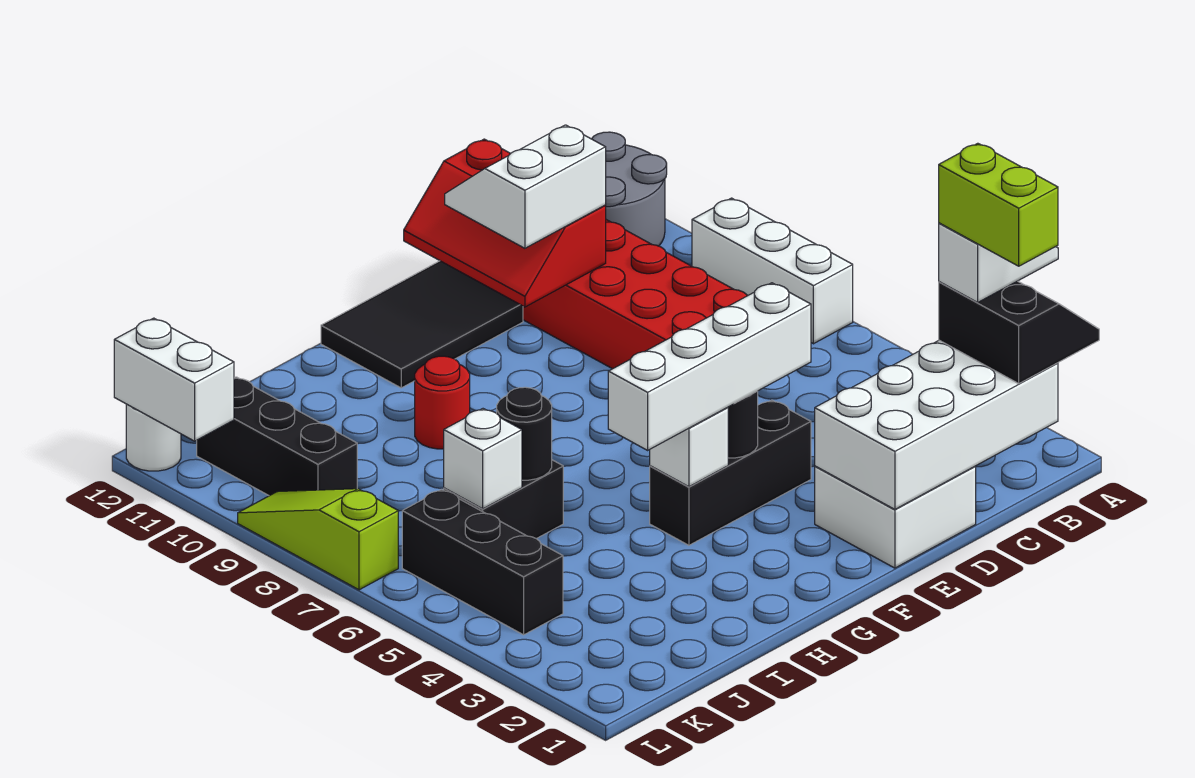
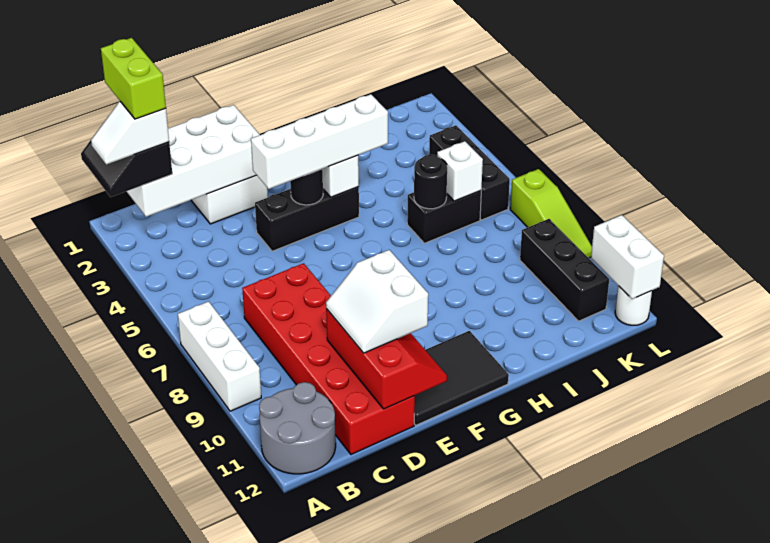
white 2x2 slope [445,125,606,248] -> white 2x2 slope turned to [326,250,428,353]
red 1x1 round brick [415,356,470,449] -> none

